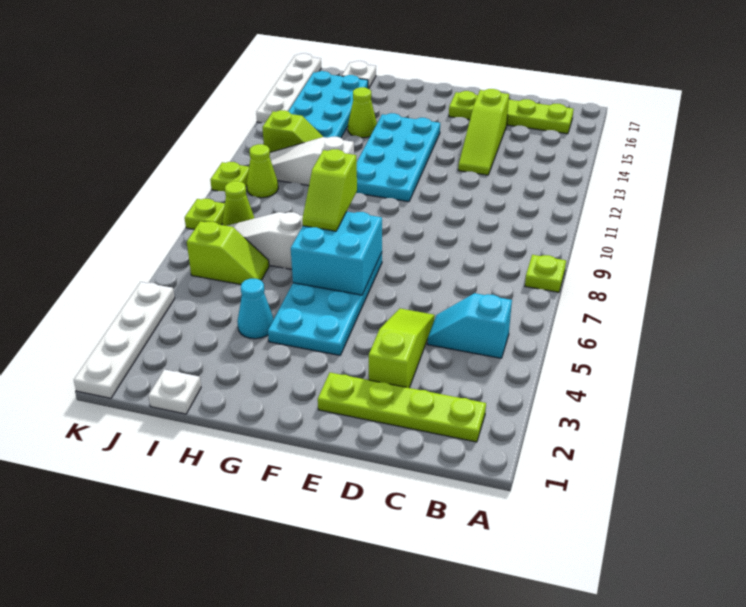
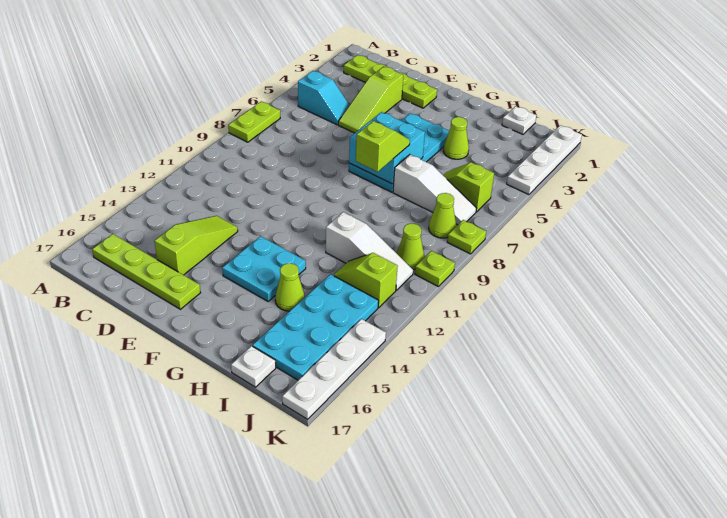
lime 1x1 plate [525,255,566,292] -> lime 1x2 plate [228,101,280,142]
cyan 2x4 plate [356,113,440,202] -> cyan 2x2 plate [222,236,306,301]
cyan 1x1 cone [237,279,274,339] -> lime 1x1 cone [443,117,469,159]

